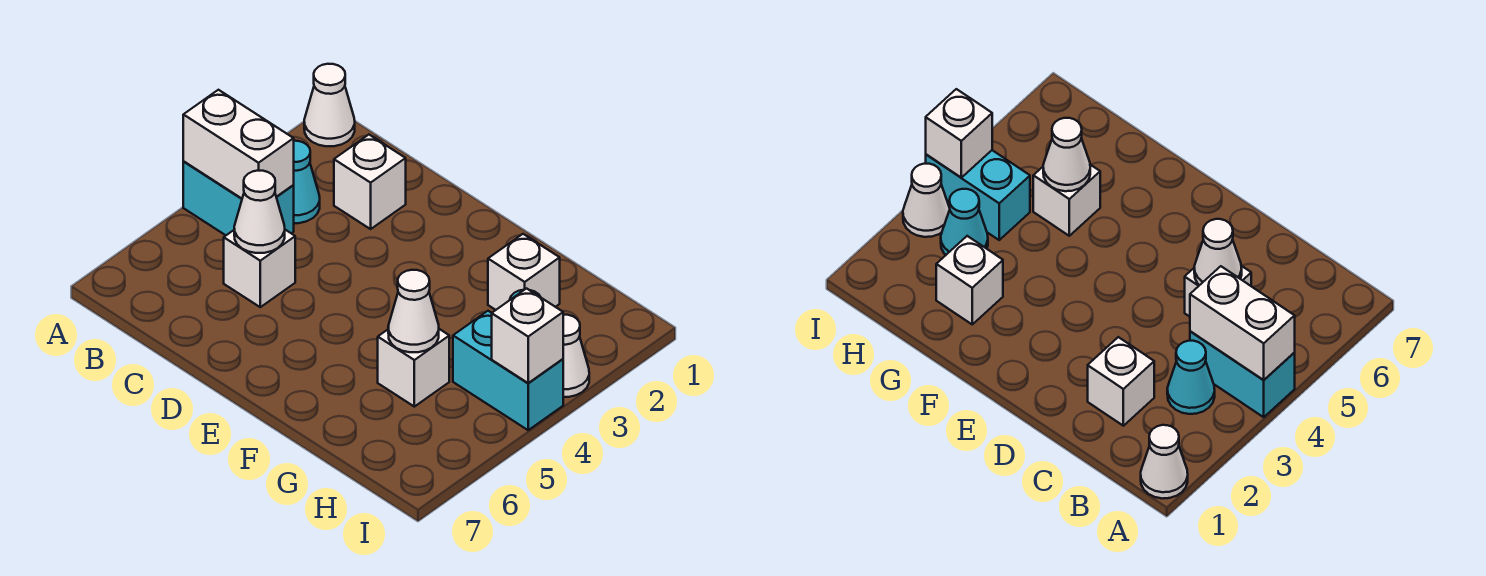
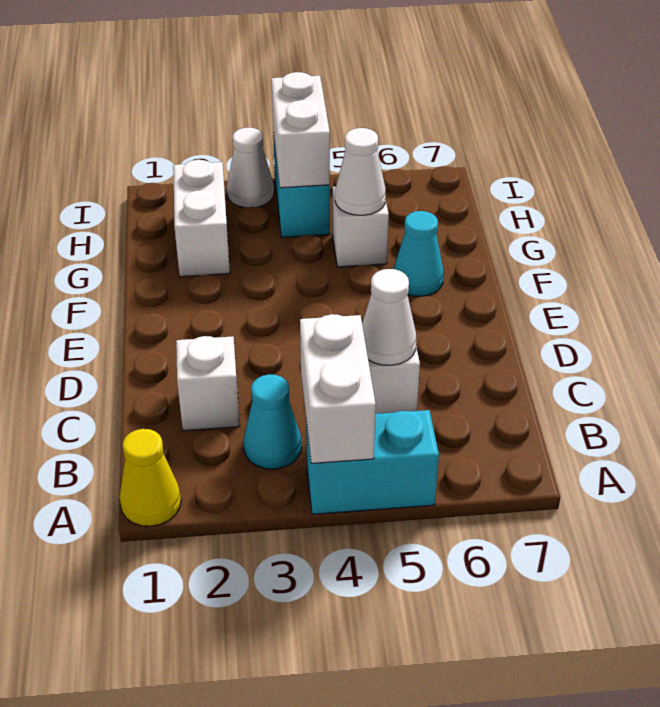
white 1x1 cone [304,64,355,146] -> yellow 1x1 cone [120,429,181,526]
cyan 1x2 brick [183,162,294,235] -> cyan 1x2 brick turned to [306,410,439,514]
white 1x1 brick [488,234,560,310] -> white 1x2 brick [173,160,230,277]
cyan 1x1 cone [941,189,988,255] -> cyan 1x1 cone moved to [393,211,444,296]
white 1x1 brick [492,288,563,383] -> white 1x2 brick [271,72,330,188]

